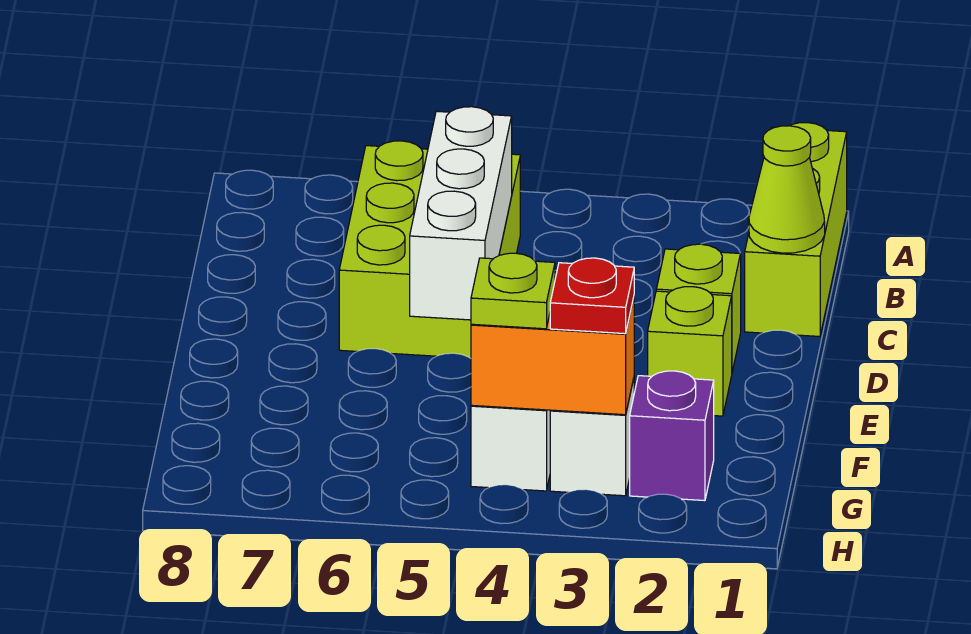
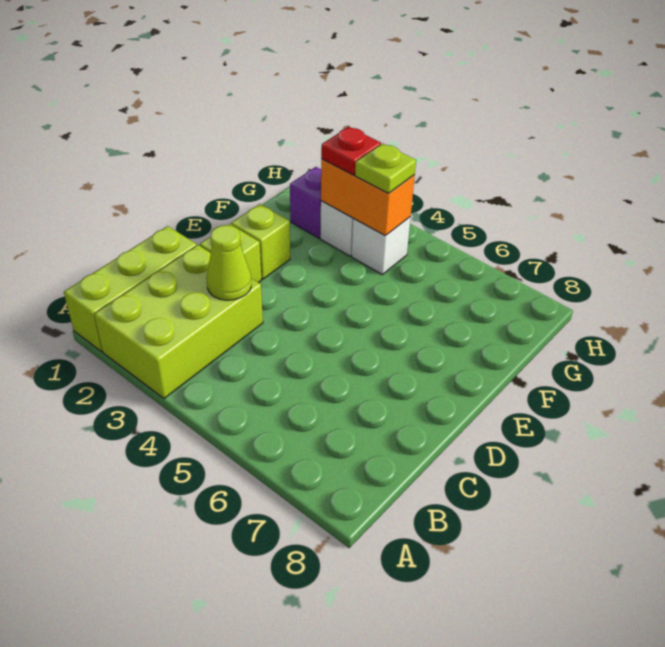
lime 2x3 brick [339,141,520,358] -> lime 2x3 brick moved to [94,245,263,399]
lime 1x1 cone [749,126,825,253] -> lime 1x1 cone moved to [207,225,251,300]
white 1x3 brick [410,107,512,320] -> none

